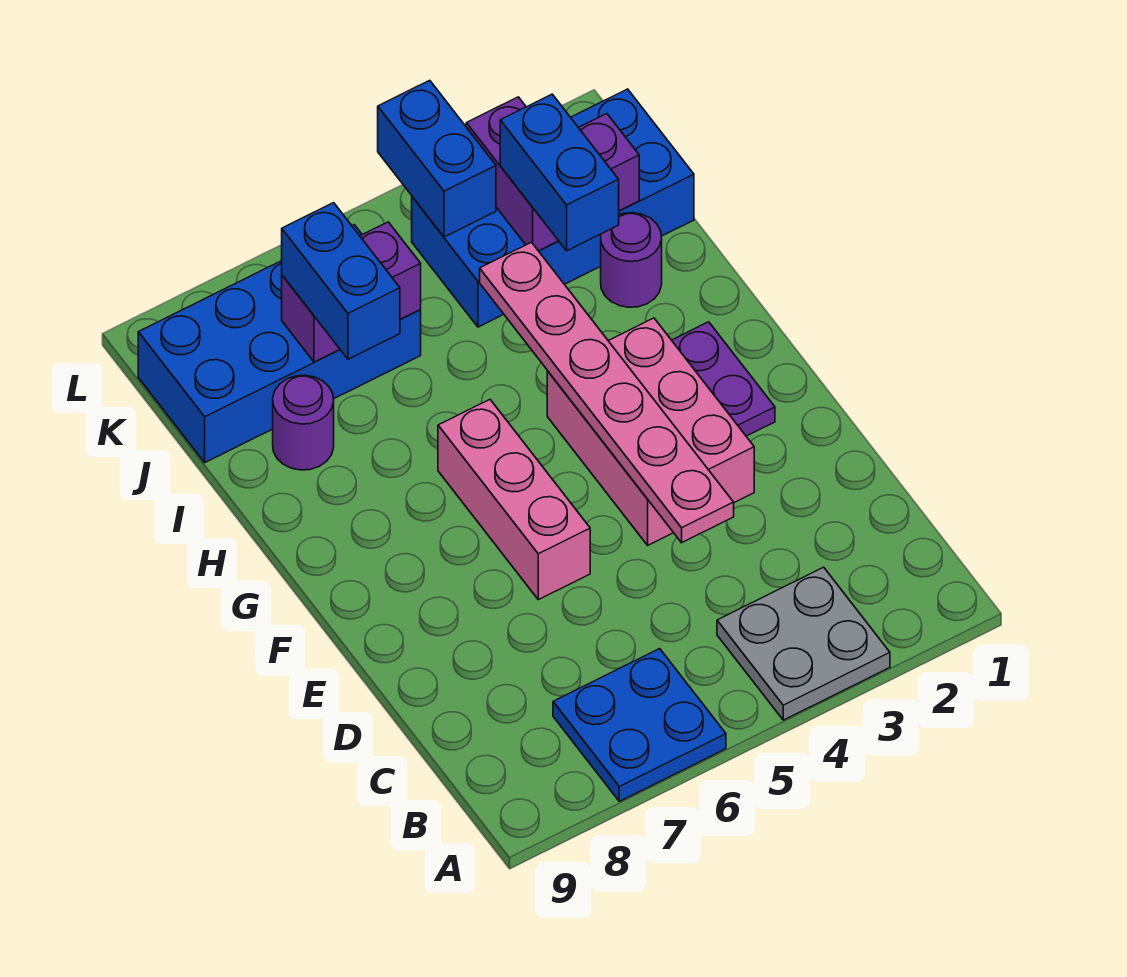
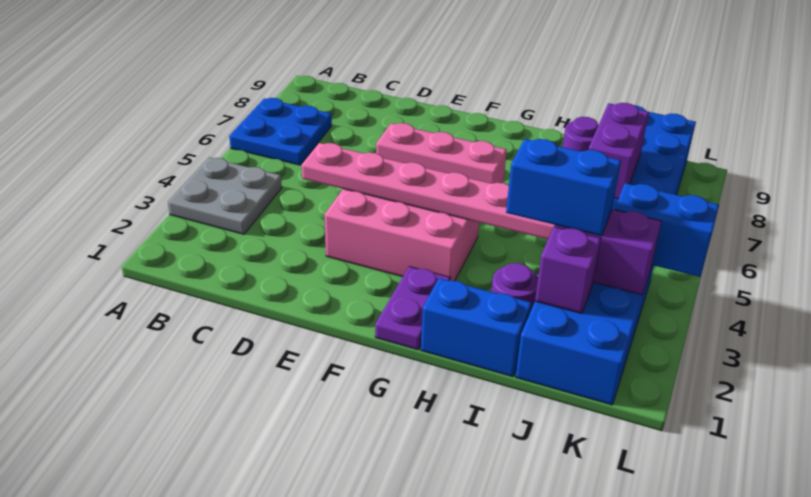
purple 1x2 plate [672,322,775,436] -> purple 1x2 plate turned to [375,266,451,350]
blue 1x2 brick [282,203,400,359] -> blue 1x2 brick moved to [421,278,532,377]

